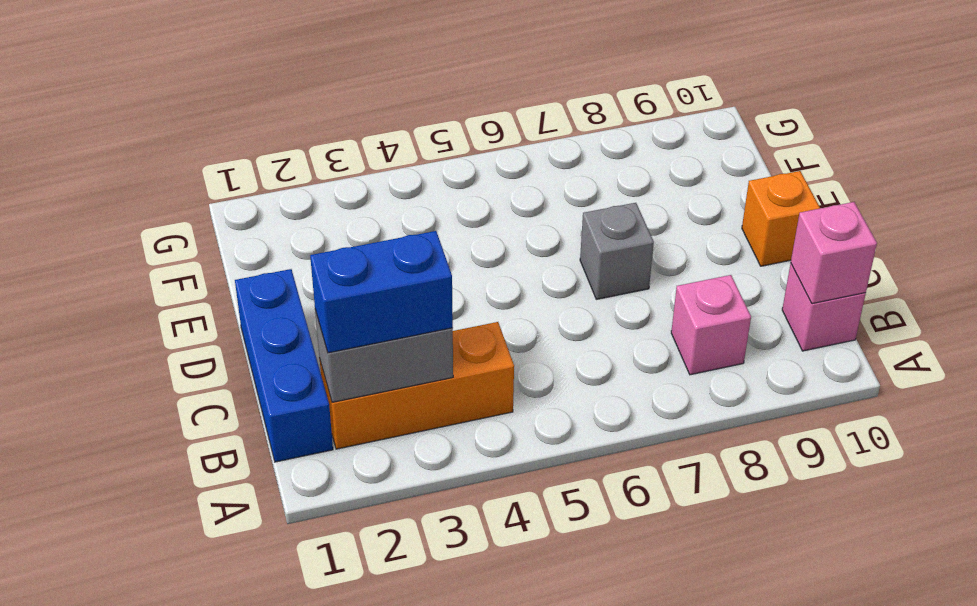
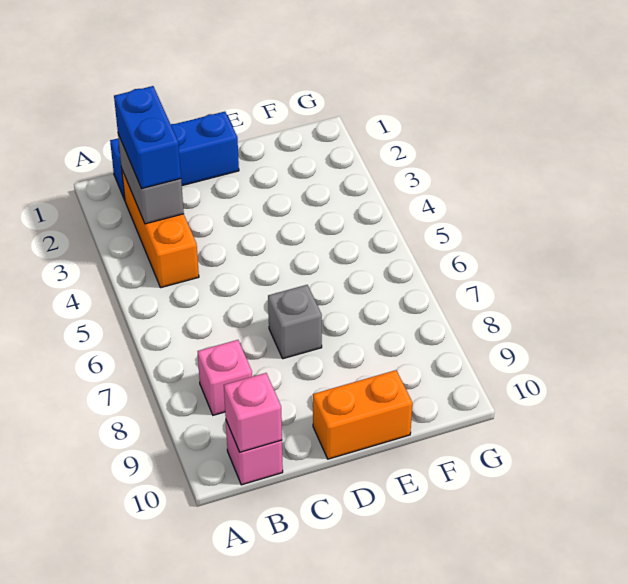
orange 1x1 brick [742,171,820,266] -> orange 1x2 brick [313,370,412,459]

